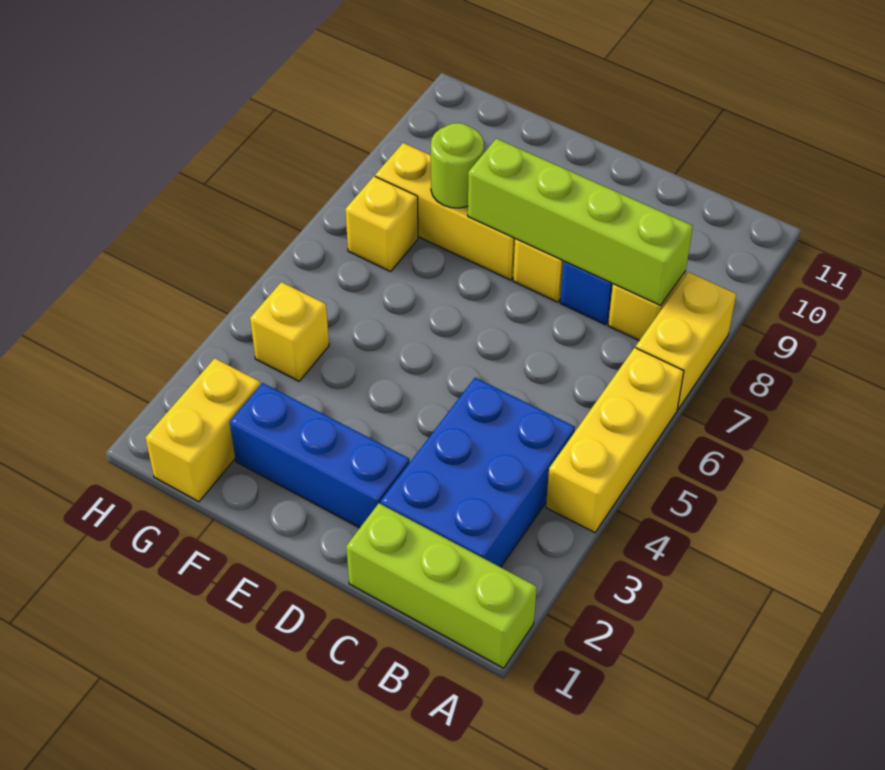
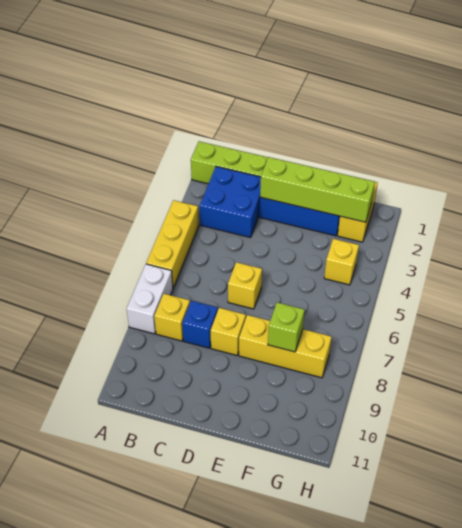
yellow 1x2 brick [636,272,736,409] -> white 1x2 brick [127,264,173,334]
blue 2x3 brick [380,378,575,567] -> blue 2x2 brick [200,166,261,238]
lime 1x4 brick [468,138,693,305] -> lime 1x4 brick moved to [260,157,375,222]
lime 1x1 round brick [431,123,484,208] -> lime 1x1 brick [268,302,305,352]
yellow 1x1 brick [345,176,418,272] -> yellow 1x1 brick moved to [228,262,262,309]

